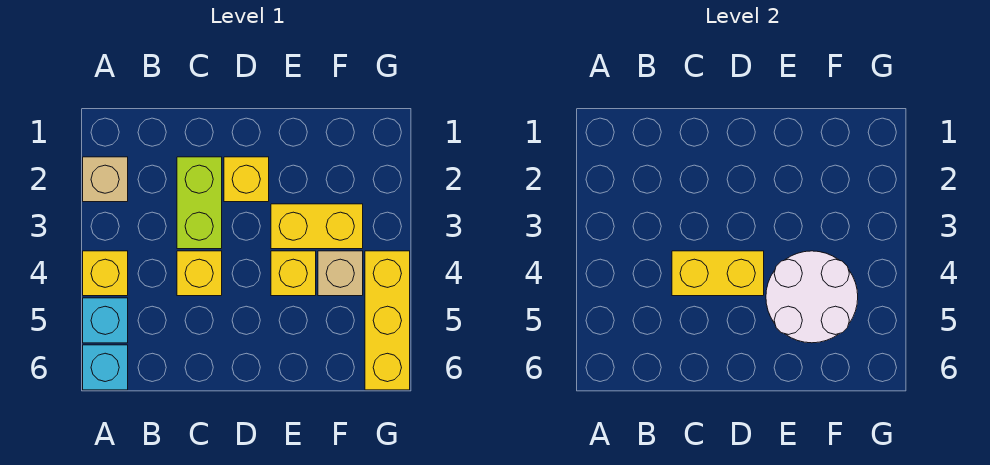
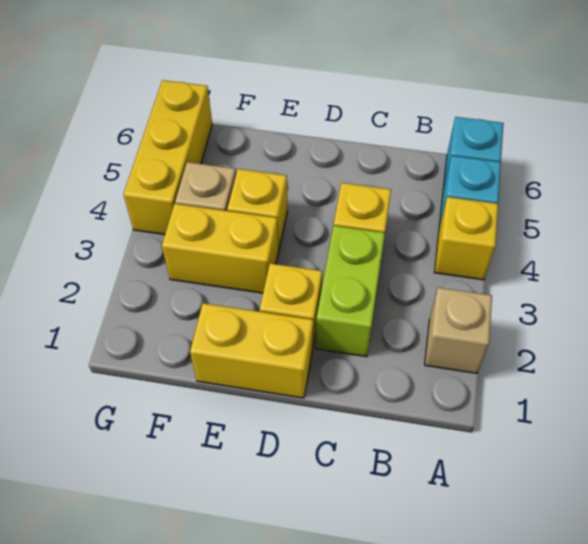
yellow 1x2 brick [672,251,764,296] -> yellow 1x2 brick moved to [190,303,313,398]
white 2x2 round brick [766,251,858,343] -> none

